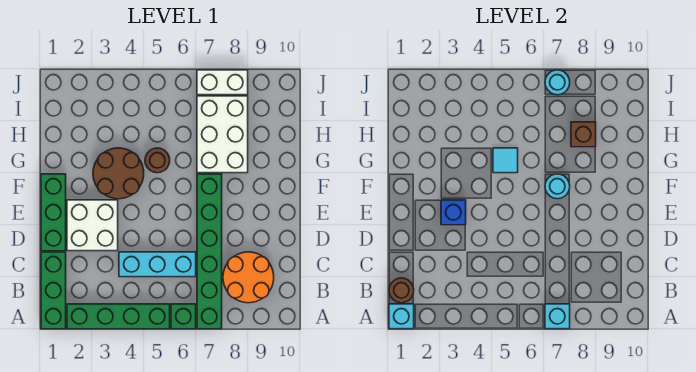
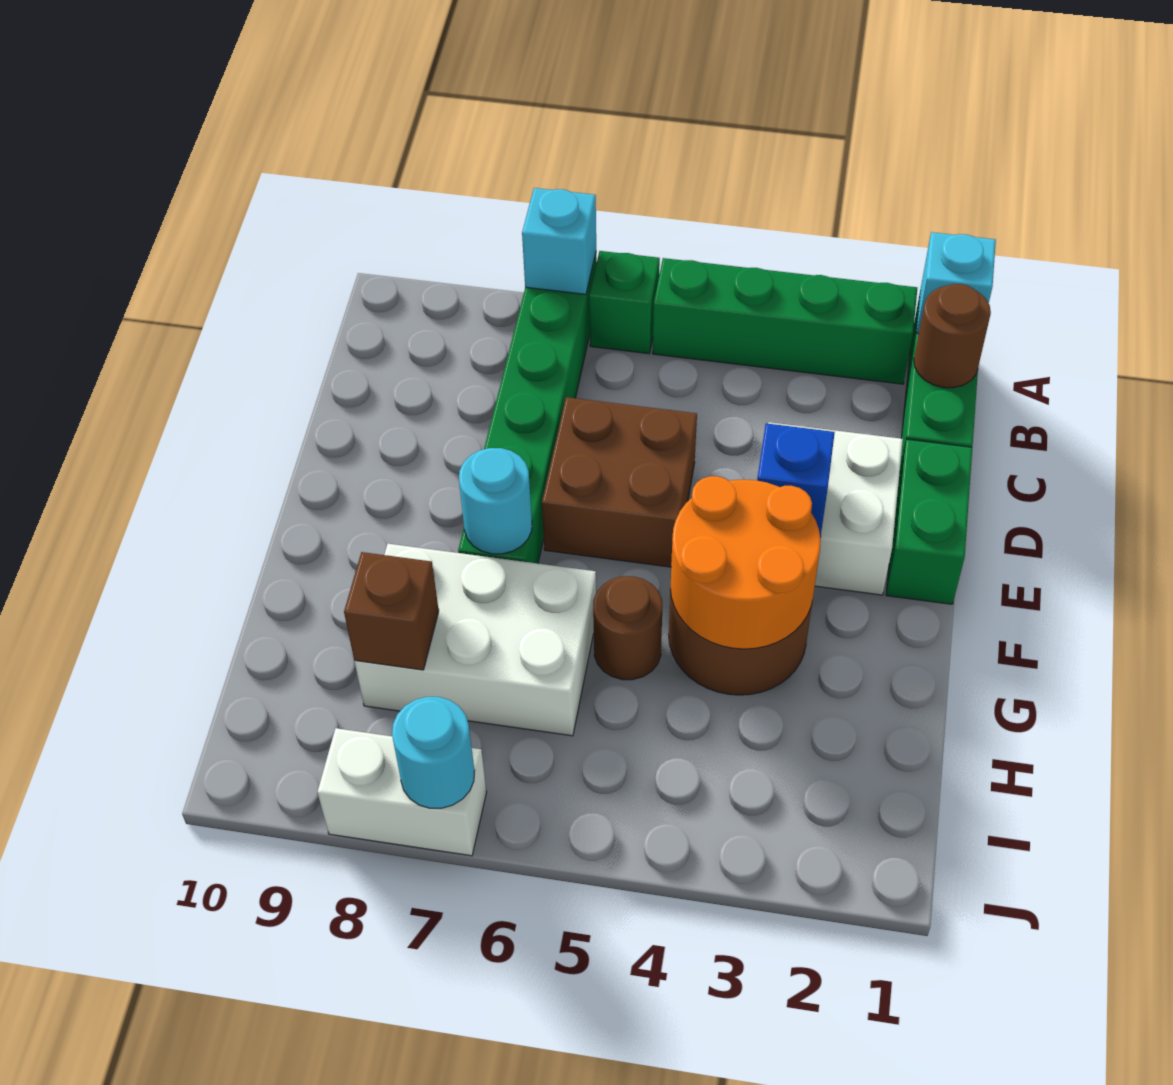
orange 2x2 round brick [223,252,274,303] -> orange 2x2 round brick moved to [670,476,821,649]
cyan 1x3 brick [119,252,196,277] -> none
green 1x3 brick [41,174,66,251] -> green 1x2 brick [886,439,972,604]
none -> brown 2x2 brick [542,397,697,567]
cyan 1x1 tile [493,148,518,173] -> none
white 2x3 brick [197,96,248,173] -> white 2x3 brick turned to [354,544,596,736]

